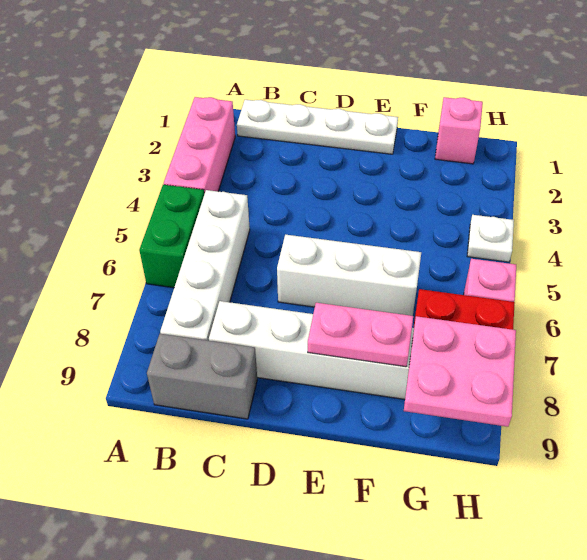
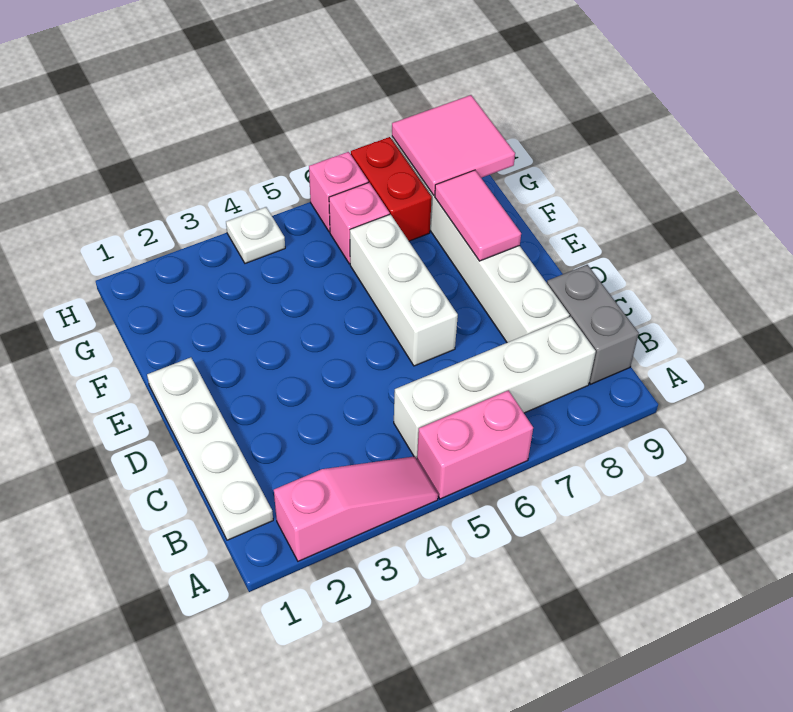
pink 1x3 brick [164,97,235,194] -> pink 1x3 slope [274,456,438,561]
green 1x2 brick [139,185,204,288] -> pink 1x2 brick [417,390,533,499]
pink 1x2 plate [308,303,413,367] -> pink 1x2 tile [435,170,521,261]
pink 1x1 brick [435,97,483,164] -> pink 1x1 brick moved to [329,182,390,264]
pink 2x2 plate [404,316,516,427] -> pink 2x2 tile [392,95,515,195]

